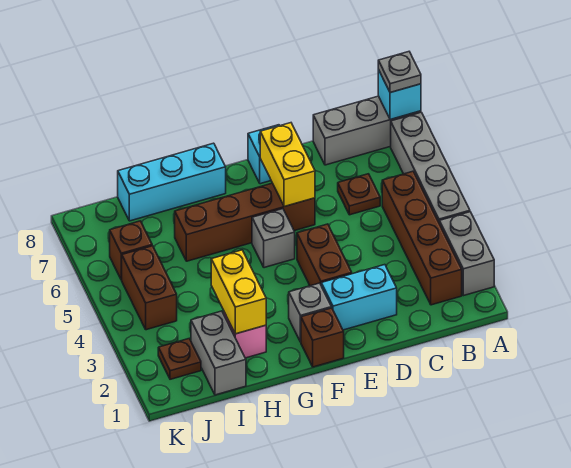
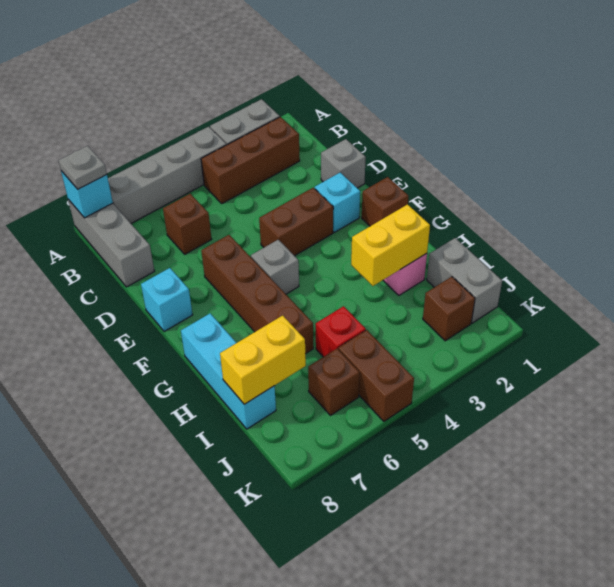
brown 1x4 brick [382,171,462,305] -> brown 1x3 brick [201,117,300,203]
brown 1x1 plate [338,174,380,215] -> brown 1x1 brick [163,194,212,254]
cyan 1x2 brick [321,265,397,330] -> cyan 1x1 brick [315,173,360,232]
yellow 1x2 brick [260,123,315,207] -> yellow 1x2 brick moved to [220,315,306,404]
grey 1x1 brick [289,283,331,342] -> grey 1x1 brick moved to [321,139,366,188]
grey 1x2 brick [191,311,246,395] -> grey 1x2 brick turned to [427,238,502,323]
none -> red 1x1 brick [316,306,366,357]
brown 1x1 plate [158,339,201,379] -> brown 1x1 brick [423,277,475,341]
brown 1x2 brick [122,246,177,330] -> brown 1x2 brick turned to [339,330,414,421]

